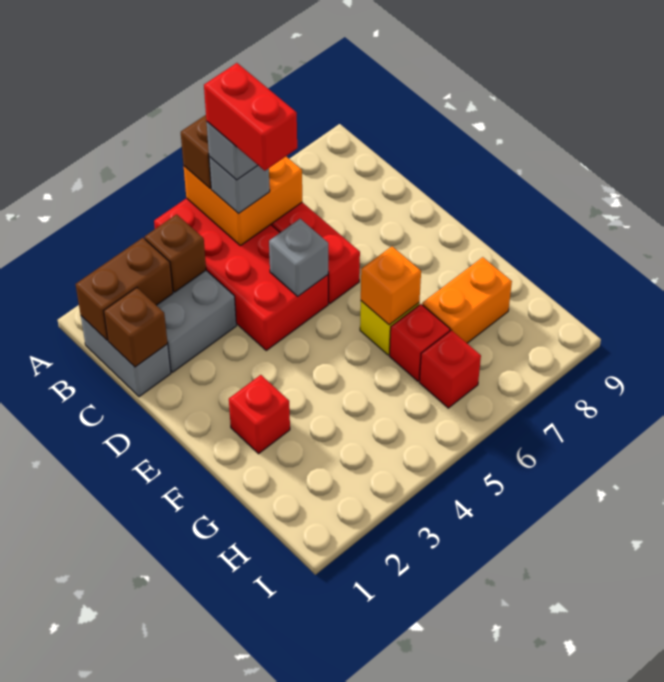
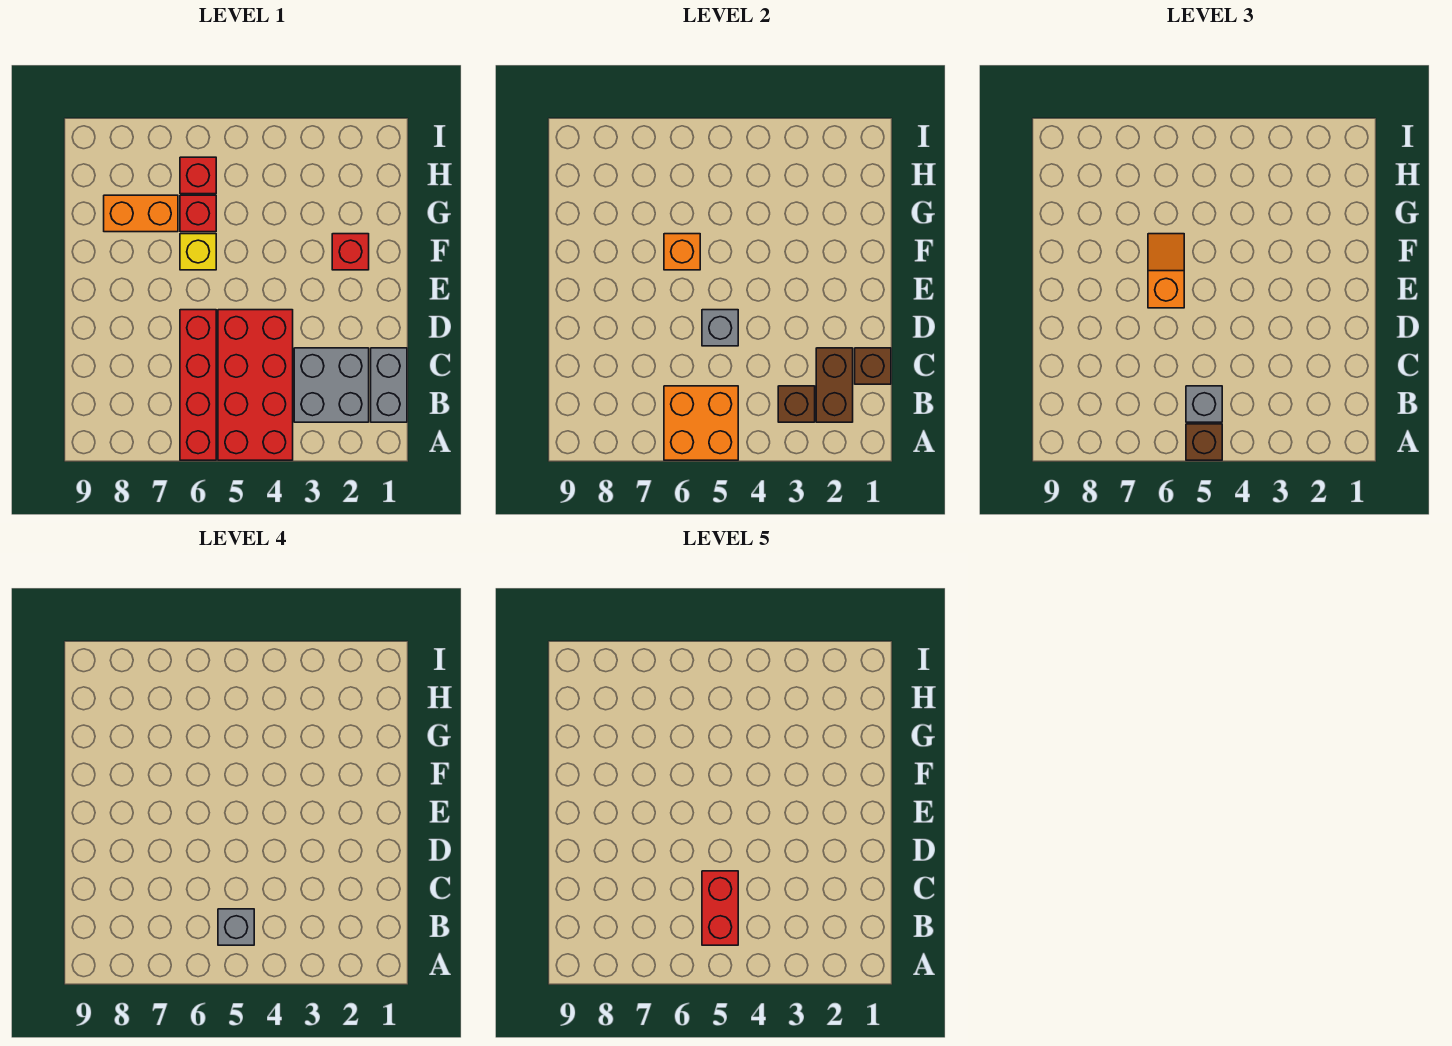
brown 1x2 brick [76,238,173,340] -> brown 1x2 brick turned to [816,348,853,422]
none -> orange 1x2 slope [1148,234,1184,308]

